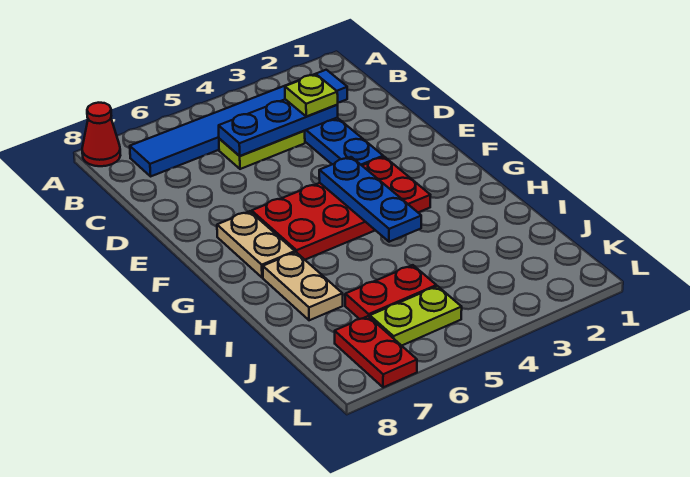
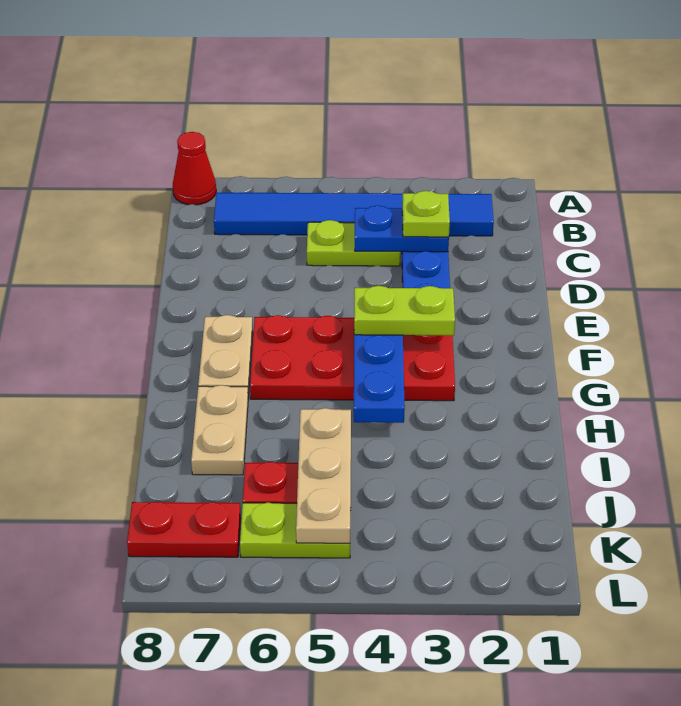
blue 1x3 plate [219,99,338,156] -> blue 1x2 plate [355,205,449,252]
none -> lime 1x2 plate [354,286,455,335]
none -> tan 1x3 plate [296,408,351,543]
red 1x2 plate [335,316,417,387] -> red 1x2 plate turned to [127,502,241,557]

